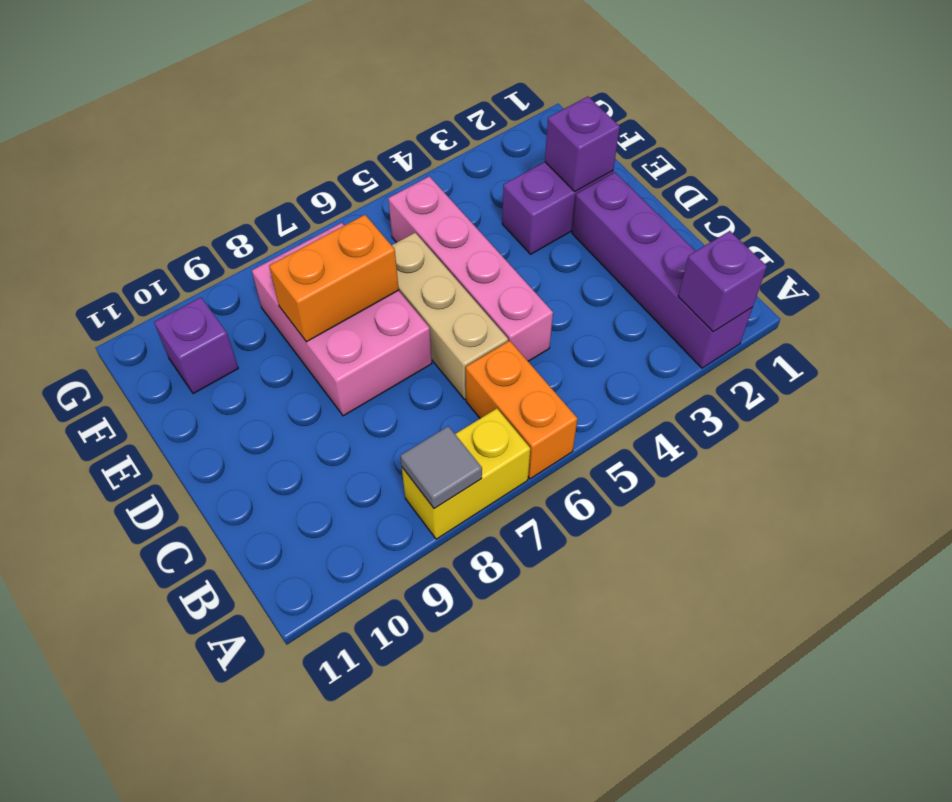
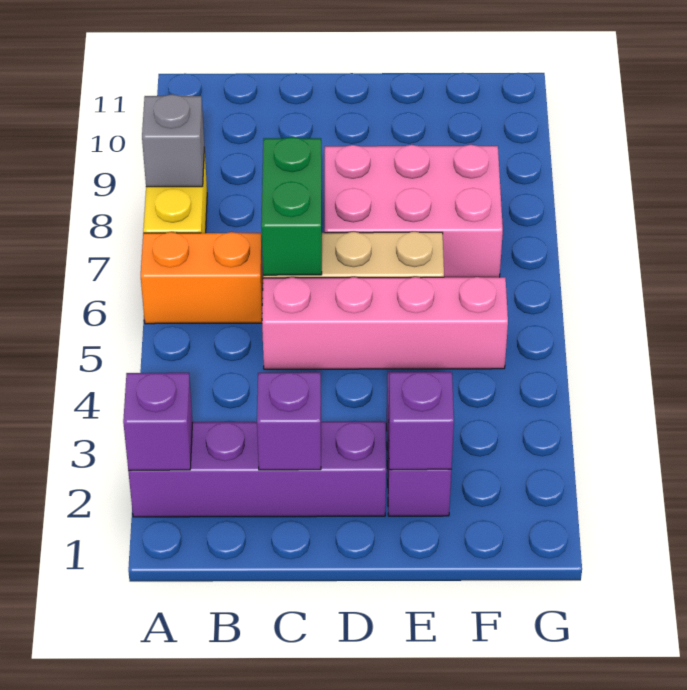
grey 1x1 tile [400,426,482,509] -> grey 1x1 brick [142,94,204,187]
none -> green 1x2 brick [261,137,322,276]
orange 1x2 brick [269,215,399,342] -> none
purple 1x1 brick [154,297,238,394] -> purple 1x1 brick moved to [257,372,321,470]

